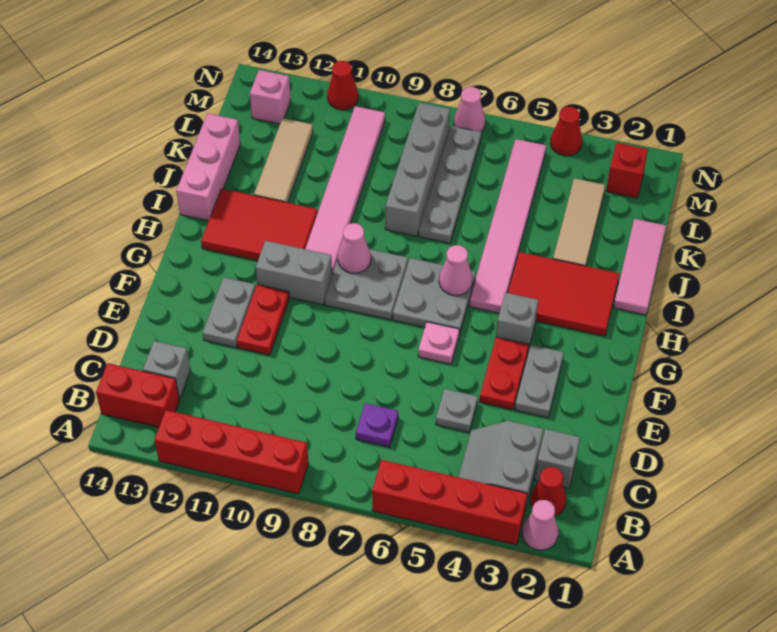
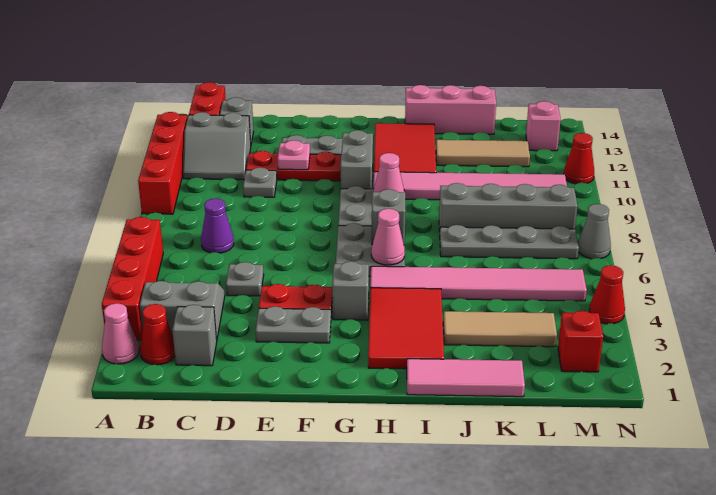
none -> grey 2x2 slope [183,112,251,180]
purple 1x1 plate [356,403,398,447] -> purple 1x1 cone [201,199,234,253]
none -> grey 1x1 plate [243,167,277,197]
red 1x2 plate [237,285,289,355] -> red 1x3 plate [246,151,341,181]
pink 1x1 plate [418,322,459,364] -> pink 1x1 plate moved to [278,140,310,170]
none -> grey 1x1 brick [372,189,405,245]
pink 1x1 cone [454,87,485,132] -> grey 1x1 cone [578,204,611,259]

